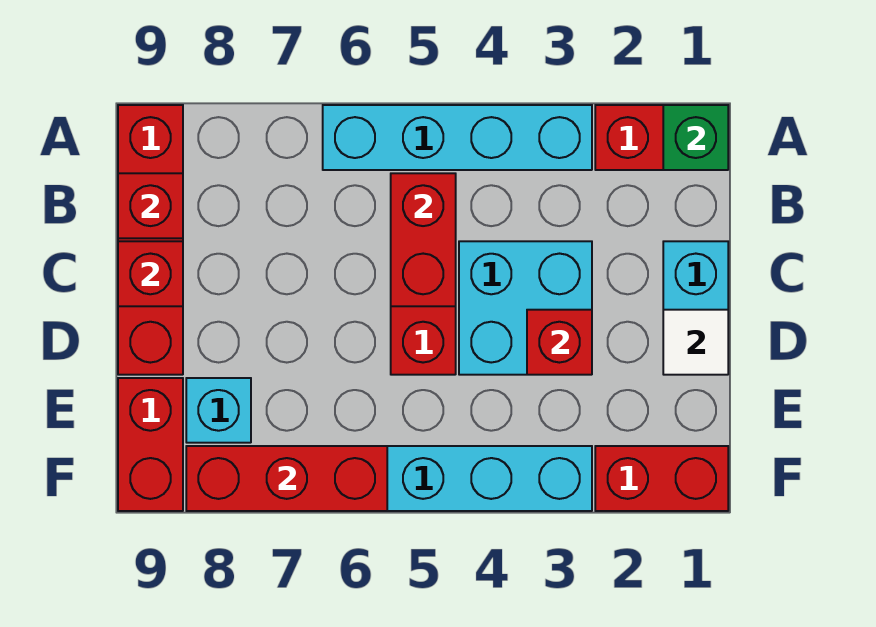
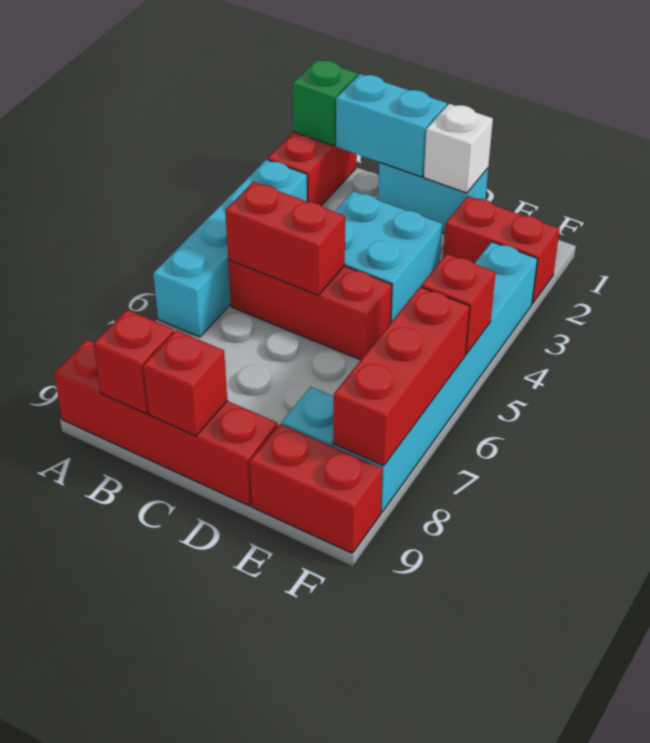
none -> cyan 1x2 brick [336,74,447,177]
white 1x1 tile [663,310,728,375] -> white 1x1 brick [424,104,493,193]
red 1x1 brick [527,310,592,375] -> red 1x1 brick moved to [421,254,496,354]
red 1x2 brick [595,446,728,511] -> red 1x2 brick turned to [443,196,560,304]

